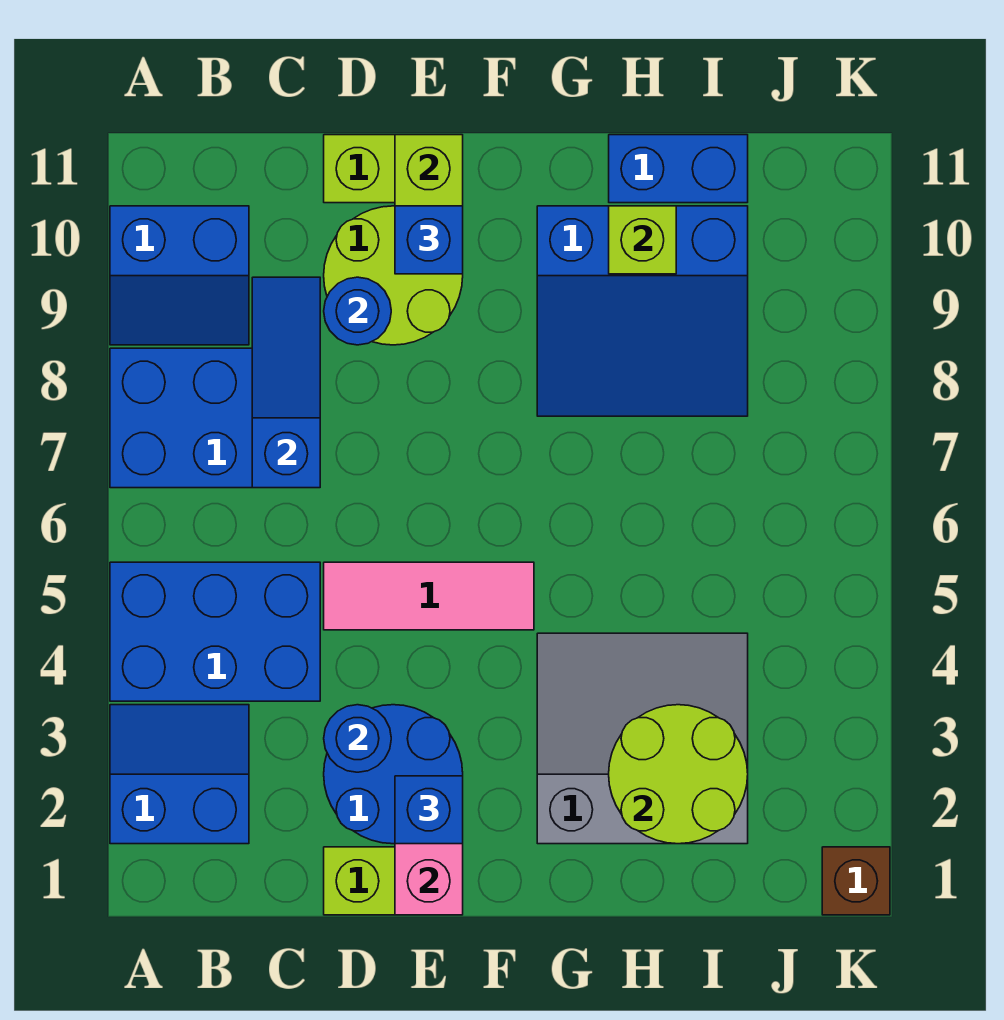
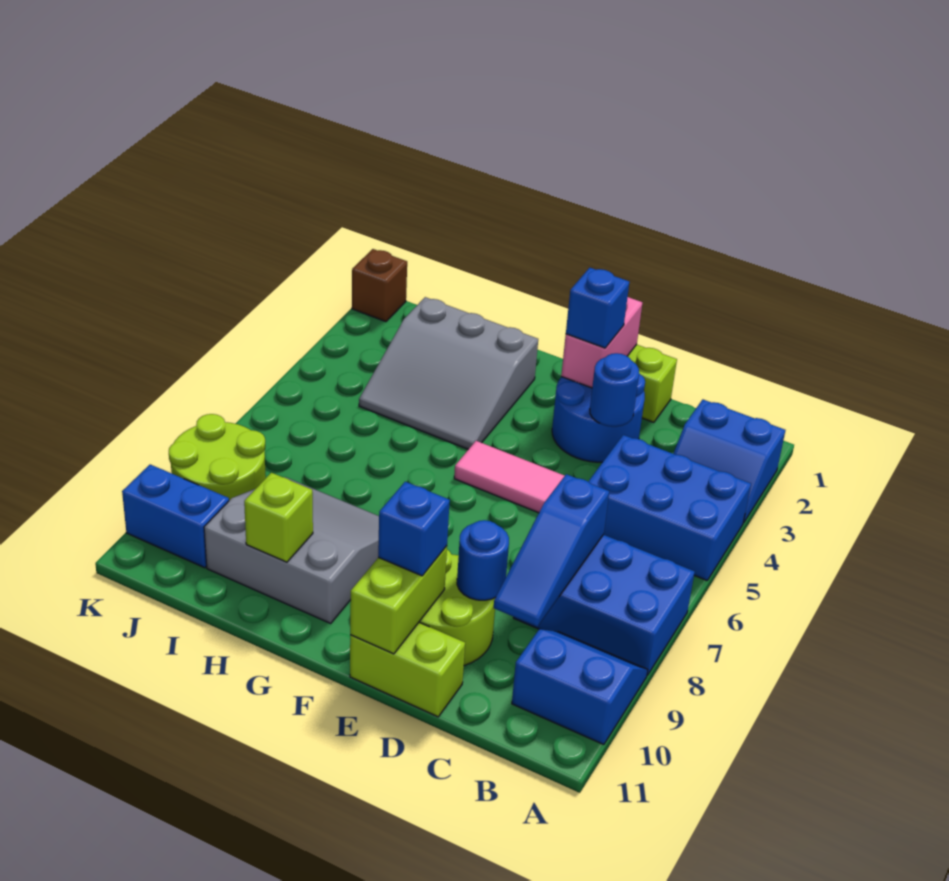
blue 3x3 slope [537,206,748,416] -> grey 3x3 slope [204,477,379,623]
lime 2x2 round brick [609,705,748,844] -> lime 2x2 round brick moved to [169,414,266,500]
blue 1x2 brick [609,135,748,203] -> blue 1x2 brick moved to [122,465,229,568]

